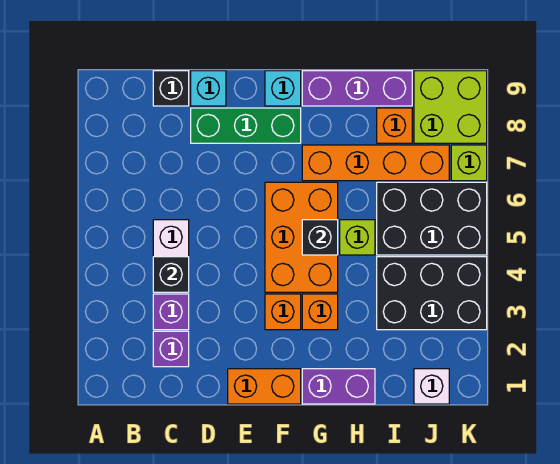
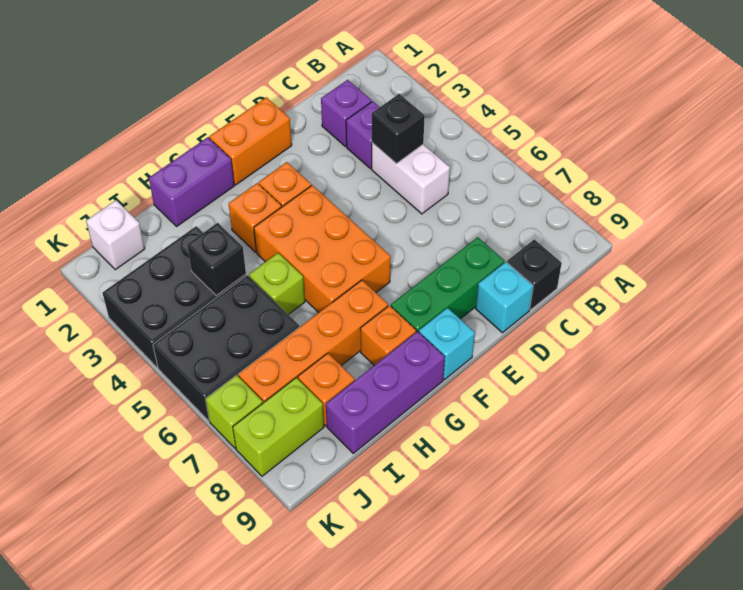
black 1x1 brick [302,220,338,255] -> black 1x1 brick moved to [187,223,246,296]
none -> orange 1x1 brick [360,306,416,365]
lime 2x2 brick [414,71,487,143] -> lime 1x2 brick [233,378,324,476]

